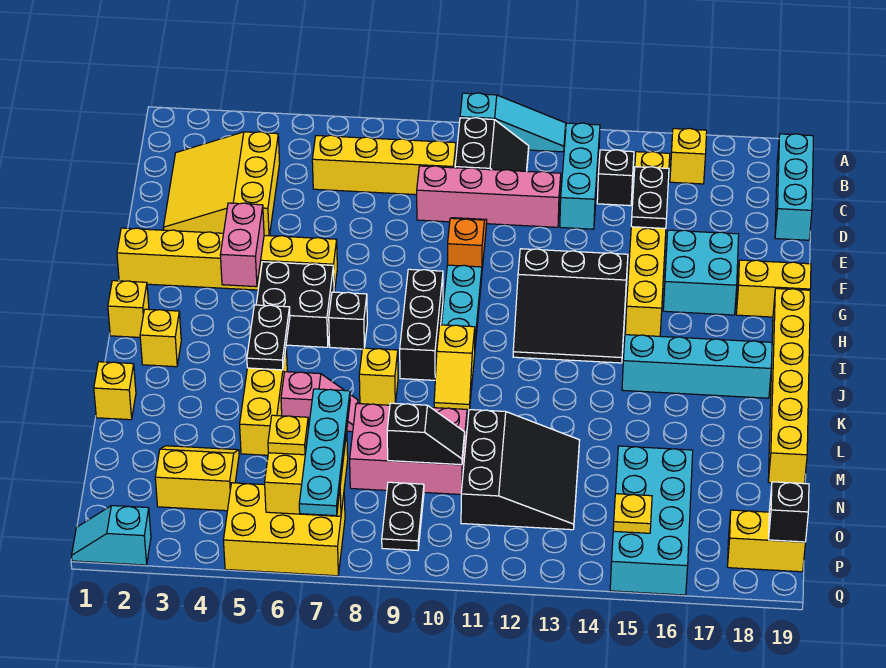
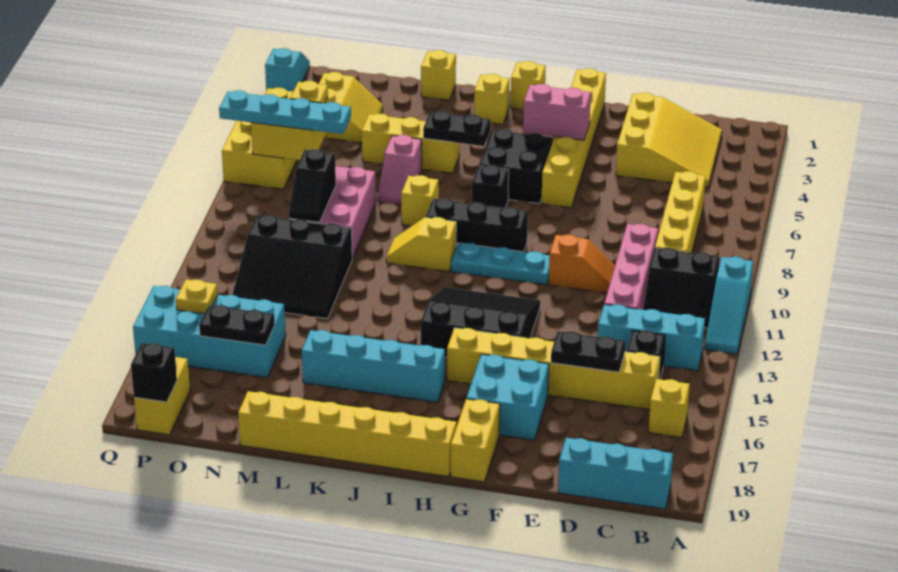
yellow 3x3 slope [163,132,280,236] -> yellow 3x3 slope turned to [616,93,722,187]
black 3x3 slope [513,249,628,363] -> black 3x3 slope turned to [421,287,540,358]
cyan 1x4 brick [622,335,772,398] -> cyan 1x4 brick turned to [302,330,445,402]
black 1x2 plate [382,482,424,550] -> black 1x2 plate moved to [199,305,275,345]

